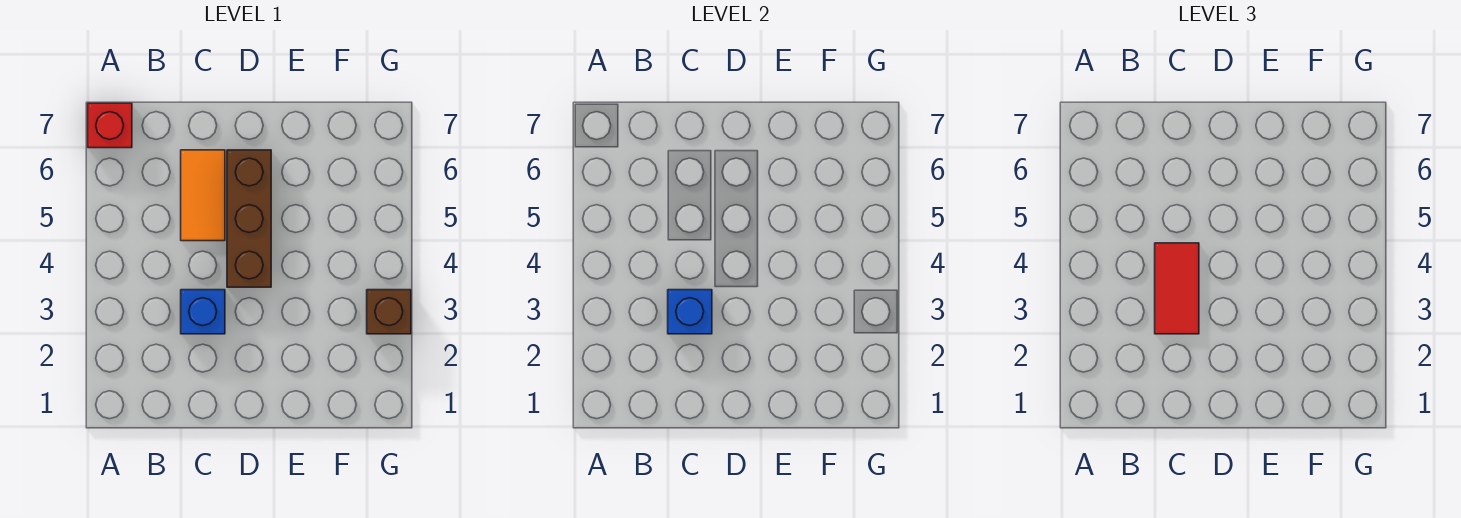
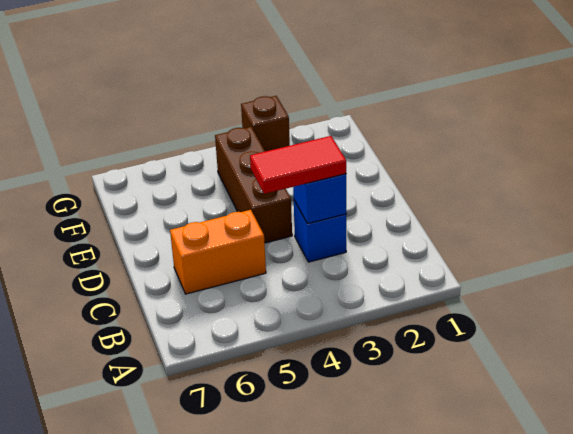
red 1x1 brick [88,103,132,148] -> none
orange 1x2 tile [181,150,225,241] -> orange 1x2 brick [170,210,266,294]
brown 1x3 brick [227,150,271,287] -> brown 1x3 brick turned to [215,127,292,243]

